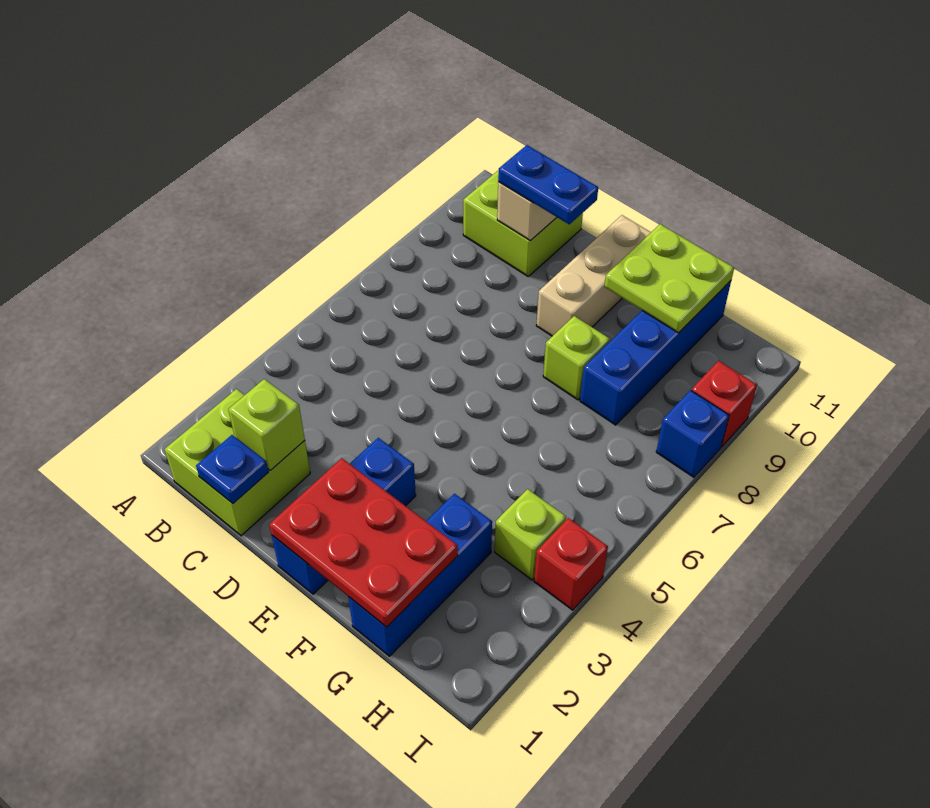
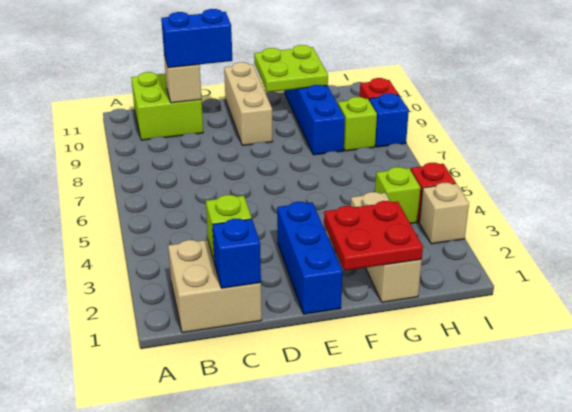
lime 2x2 brick [165,389,310,536] -> tan 2x2 brick [168,240,262,333]
blue 1x1 plate [196,435,268,503] -> blue 1x1 brick [213,219,261,288]
blue 1x2 plate [498,145,598,224] -> blue 1x2 brick [161,9,232,68]
red 2x3 plate [269,458,458,627] -> red 2x2 plate [324,201,423,270]
lime 1x1 brick [543,316,610,400] -> lime 1x1 brick moved to [338,97,377,151]
blue 1x3 brick [349,494,492,656] -> tan 1x3 brick [351,192,422,302]
none -> tan 1x1 brick [420,183,469,244]

